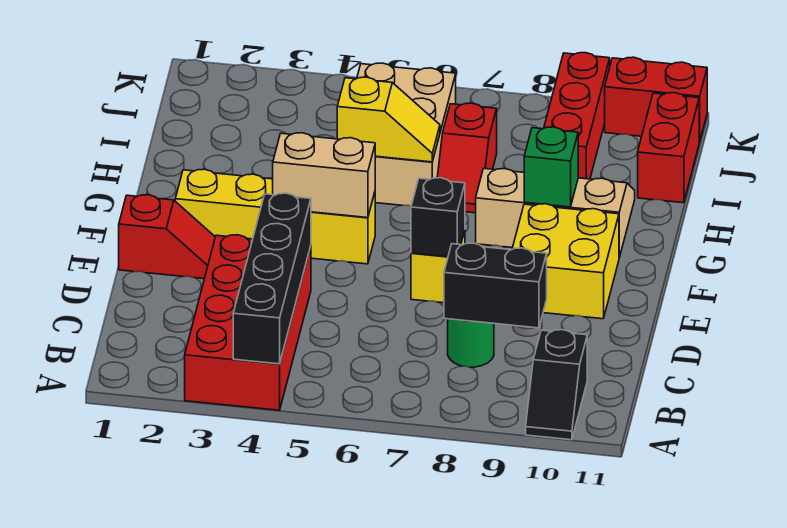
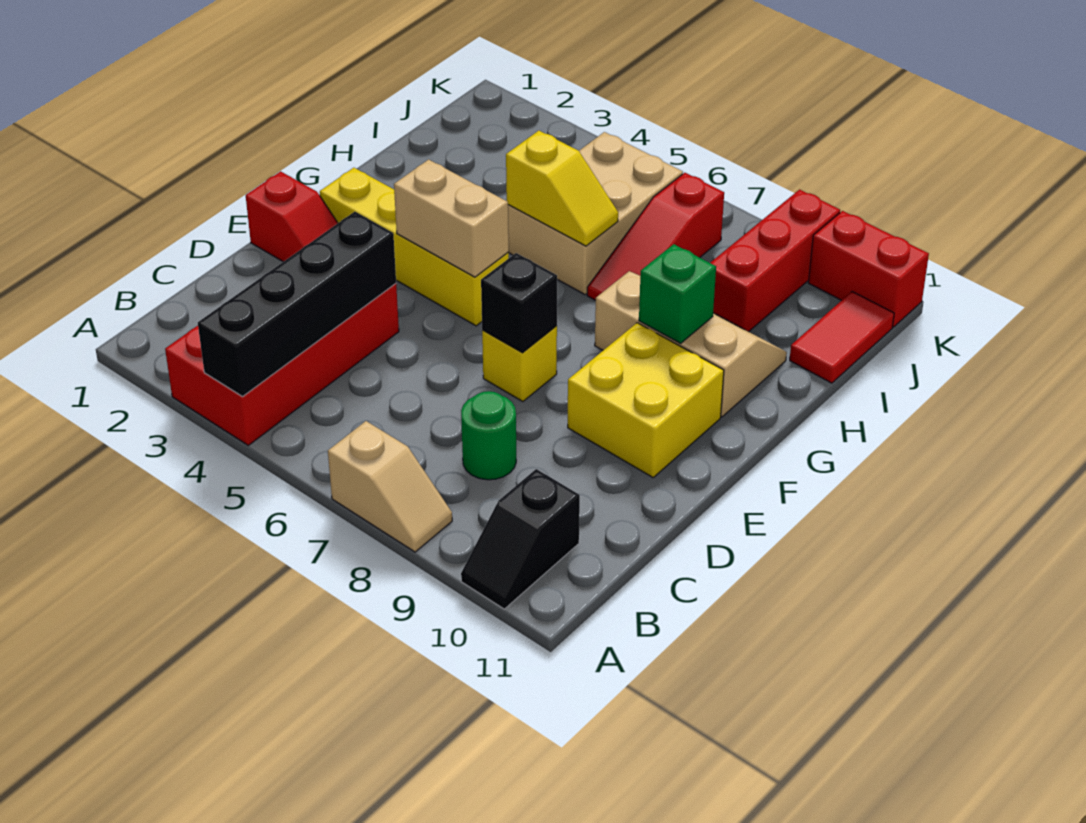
none -> tan 1x2 slope [328,421,452,552]
black 1x2 brick [444,243,547,328] -> none
red 1x2 slope [437,103,497,213] -> red 1x3 slope [587,173,724,300]
red 1x2 brick [638,93,699,203] -> red 1x2 tile [790,292,894,383]

